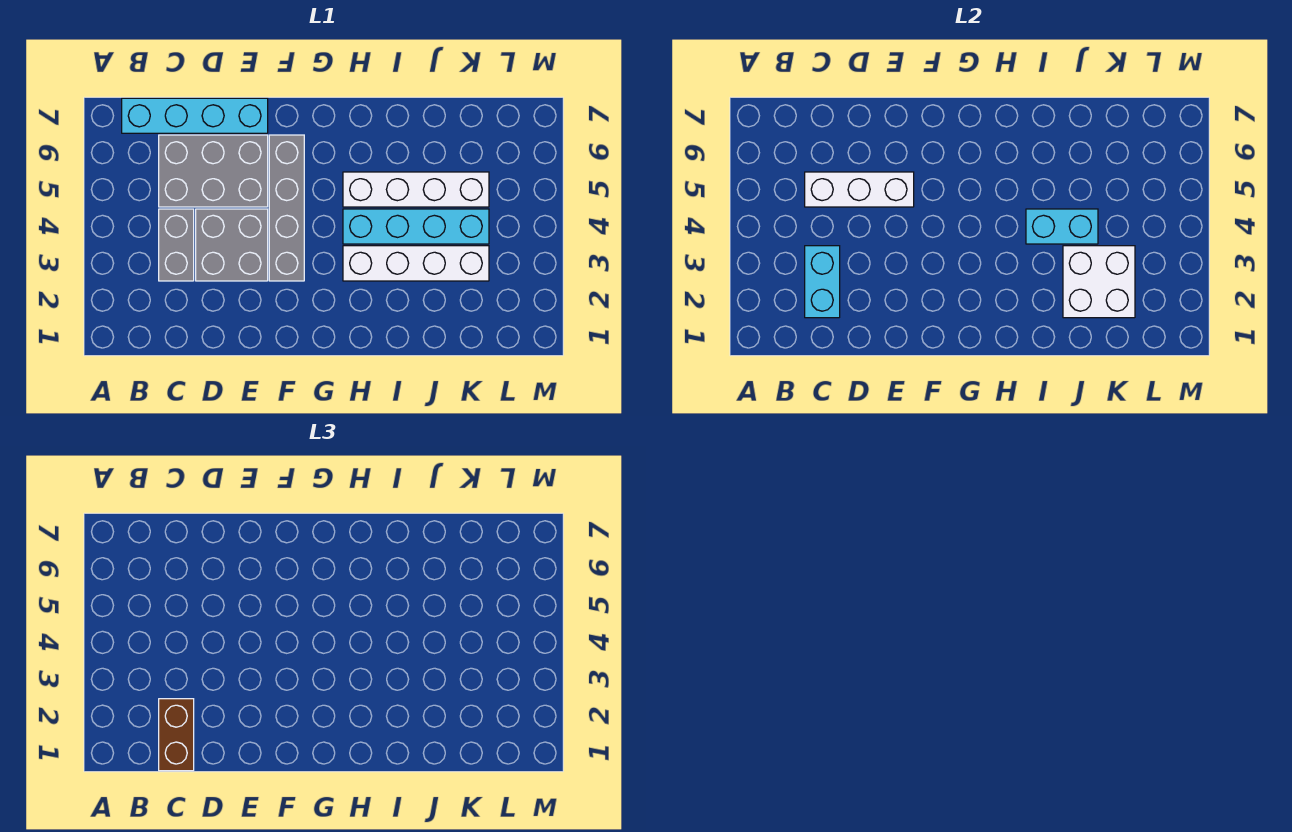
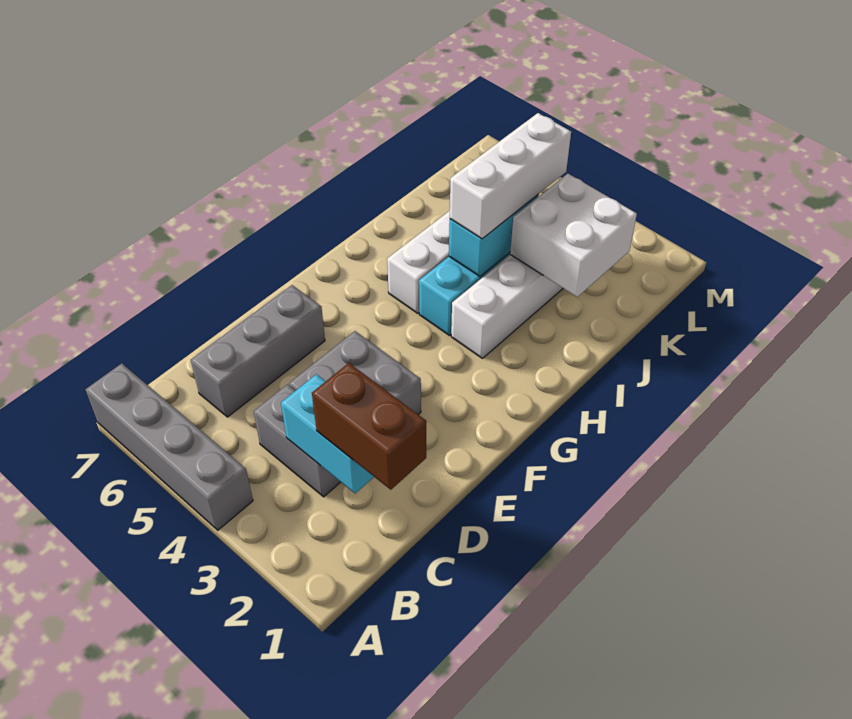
cyan 1x4 brick [122,98,268,133] -> none
grey 2x3 brick [159,135,268,207] -> grey 1x3 brick [191,285,325,417]
white 1x3 brick [805,172,914,207] -> white 1x3 brick moved to [450,113,571,239]
grey 1x4 brick [269,135,304,281] -> grey 1x4 brick moved to [85,363,253,530]

